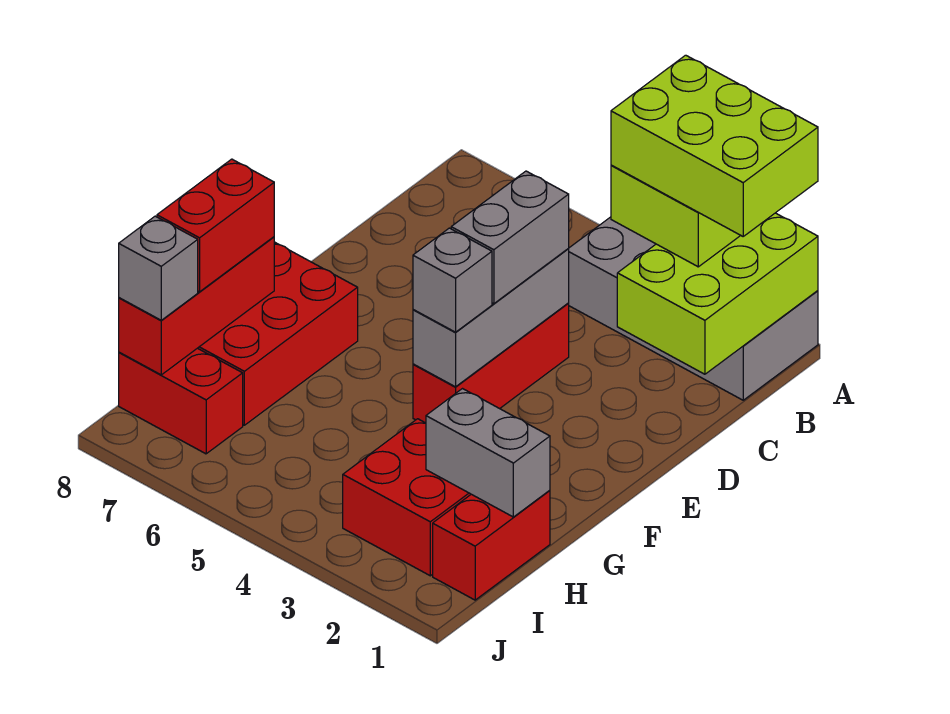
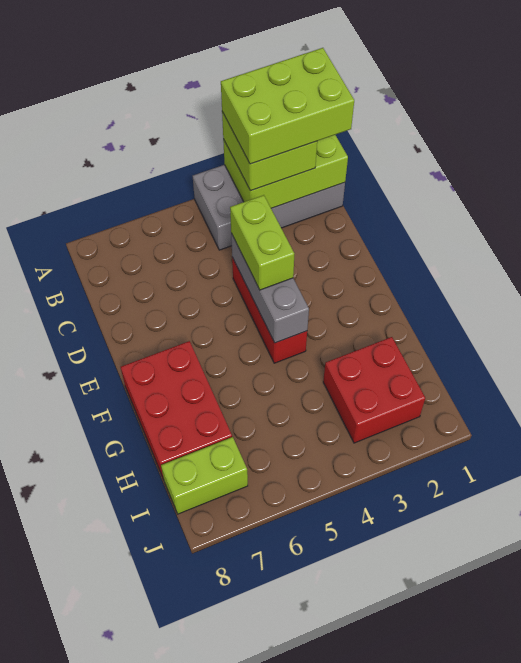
lime 2x3 brick [617,213,818,374] -> lime 2x3 brick turned to [223,135,348,208]
grey 1x2 brick [451,171,569,304] -> lime 1x2 brick [230,195,294,290]
grey 1x1 brick [413,228,492,332] -> none
red 1x3 brick [119,237,274,375] -> none
red 1x2 brick [157,159,274,292] -> none
red 1x2 brick [433,490,550,600] -> none
grey 1x2 brick [426,389,550,517] -> none
red 1x2 brick [119,348,243,454] -> lime 1x2 brick [161,437,248,514]
grey 1x1 brick [119,216,198,320] -> none

